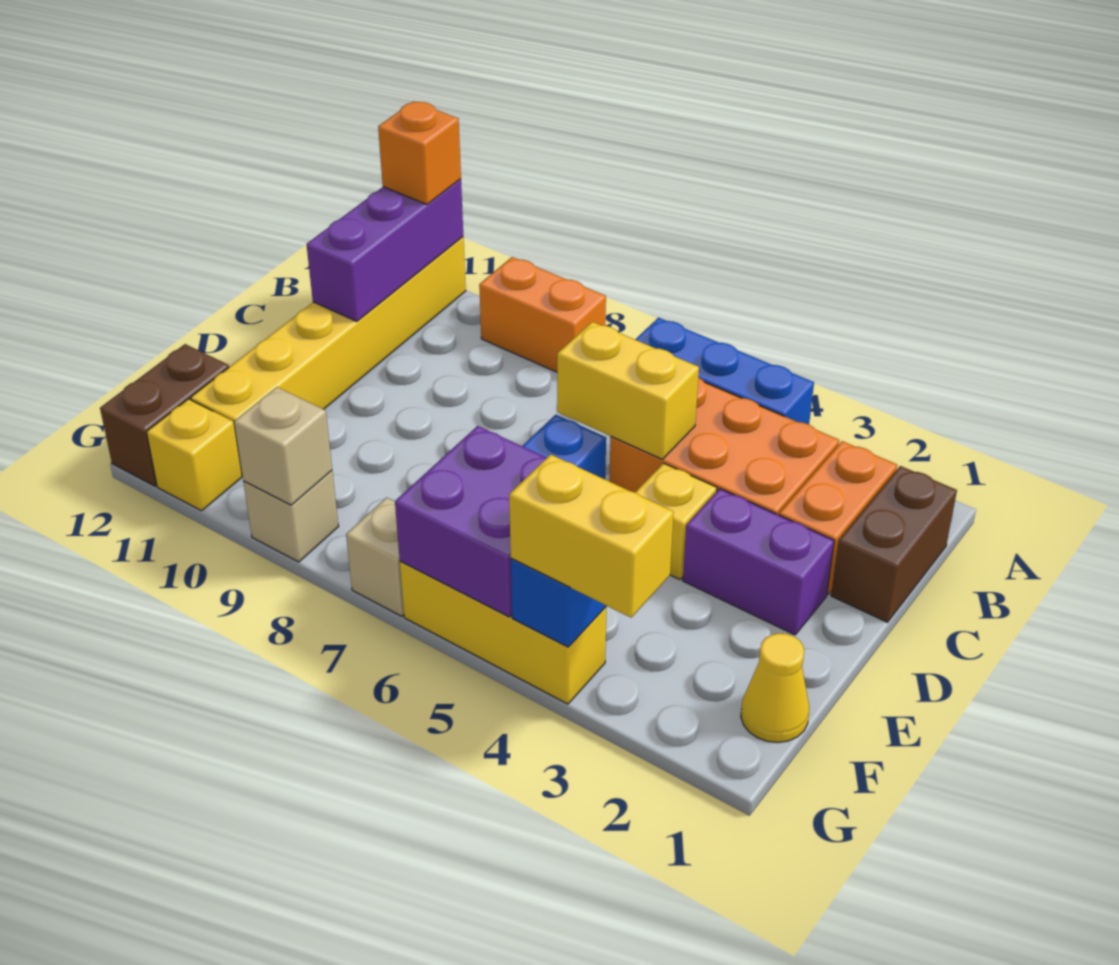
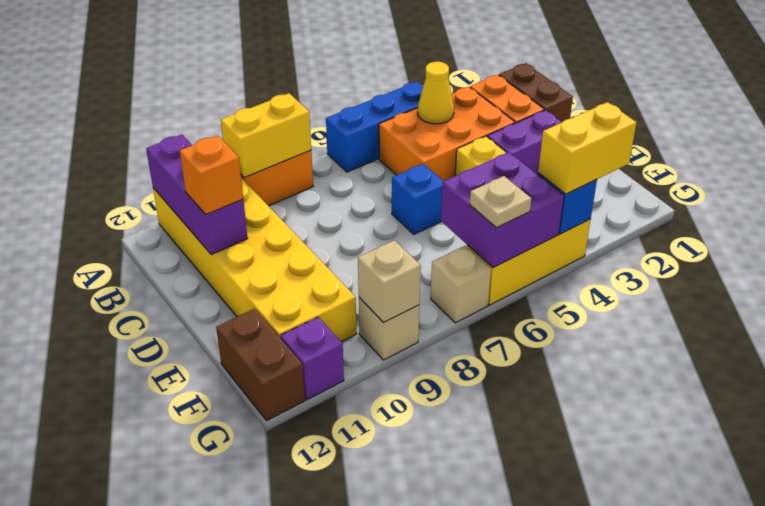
yellow 1x6 brick [191,237,466,473] -> yellow 2x6 brick [153,178,356,342]
orange 1x1 brick [378,101,461,204] -> orange 1x1 brick moved to [180,136,243,215]
yellow 1x2 brick [557,322,699,459] -> yellow 1x2 brick moved to [221,93,311,178]
yellow 1x1 cone [741,633,809,742] -> yellow 1x1 cone moved to [418,62,454,124]
none -> tan 1x1 plate [470,176,531,228]
yellow 1x1 brick [146,399,242,511] -> purple 1x1 brick [281,317,344,400]

